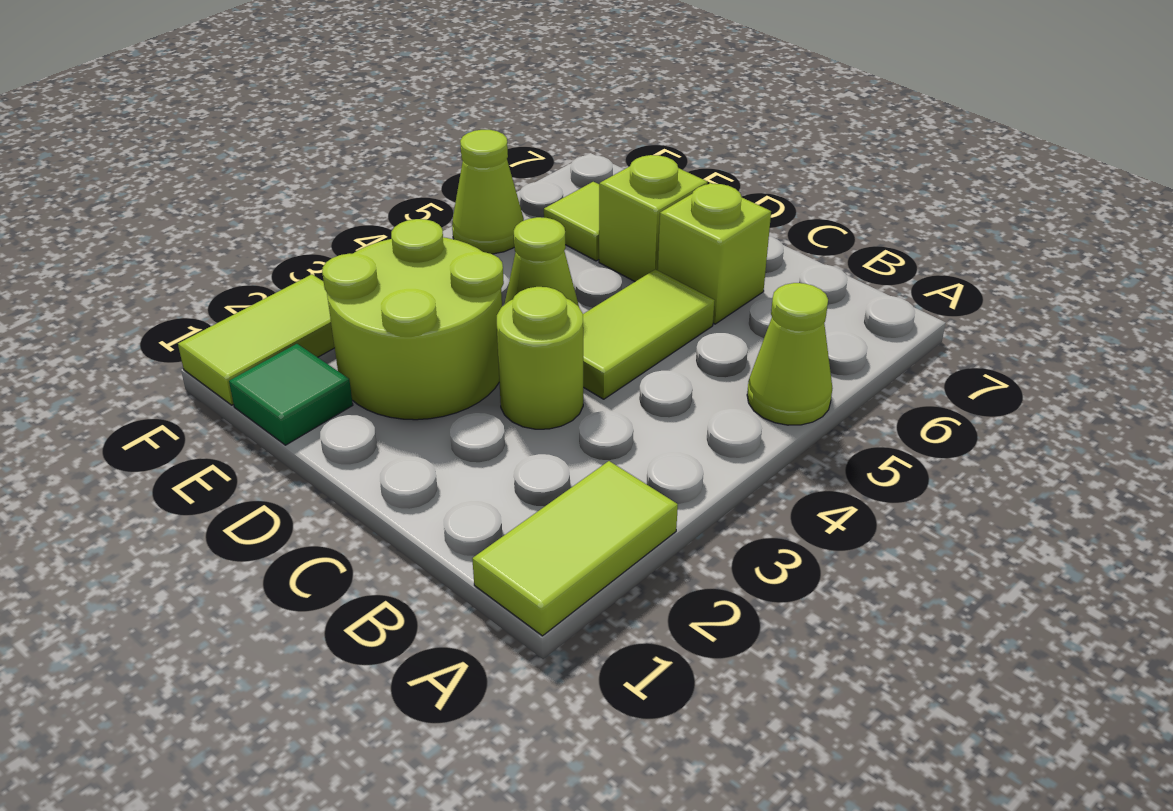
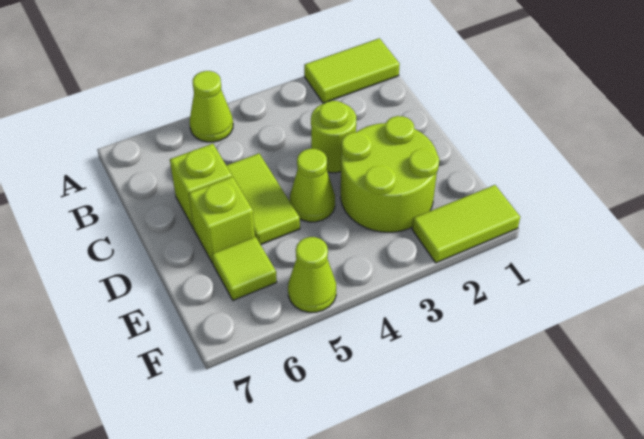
lime 1x2 tile [583,269,715,399] -> lime 1x2 tile turned to [226,154,300,245]
green 1x1 tile [229,344,353,445] -> none

